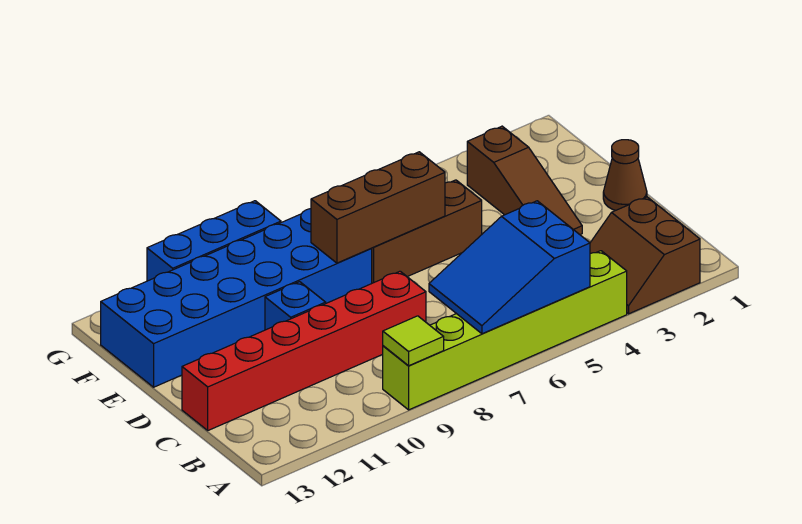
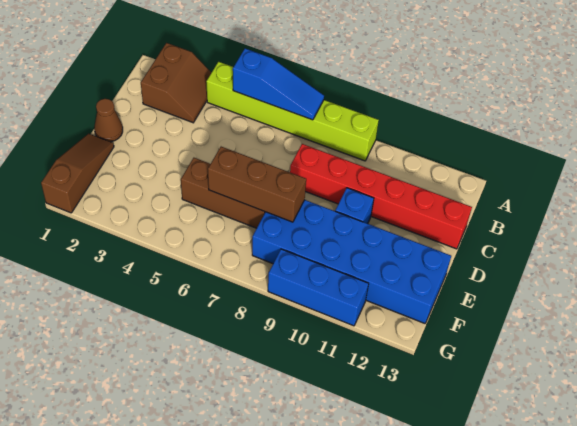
blue 2x3 slope [429,201,590,334] -> blue 1x3 slope [233,48,324,120]
lime 1x1 tile [383,316,444,366] -> none
brown 1x3 slope [467,126,582,235] -> brown 1x3 slope moved to [41,134,114,213]

